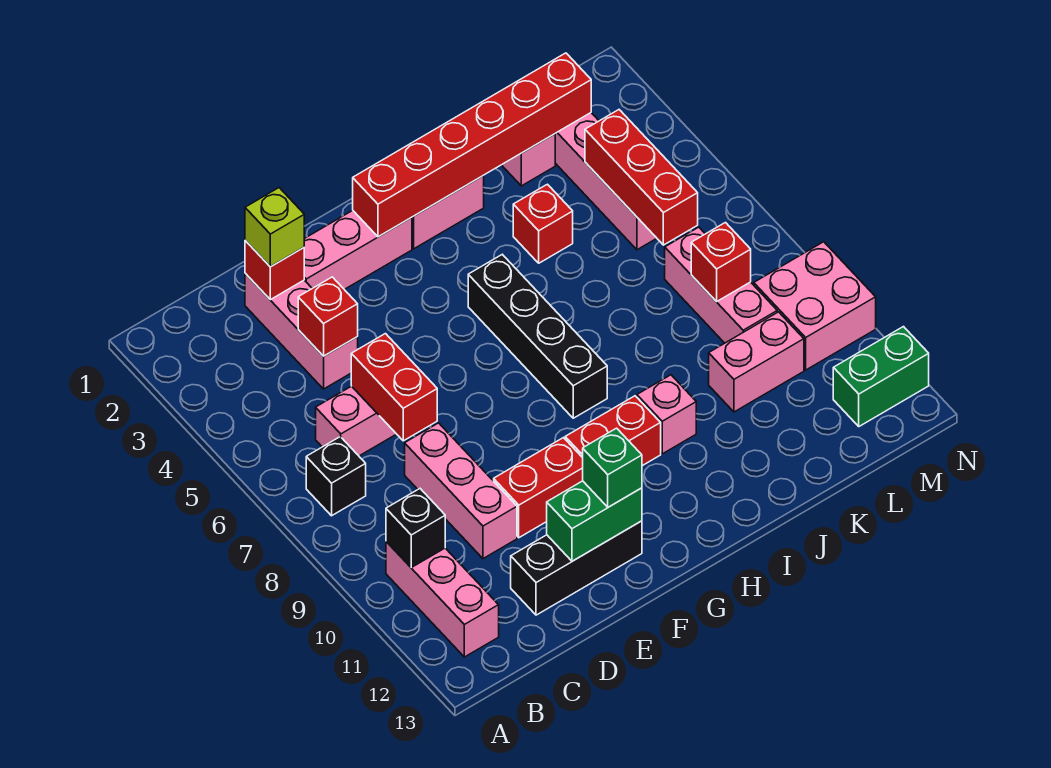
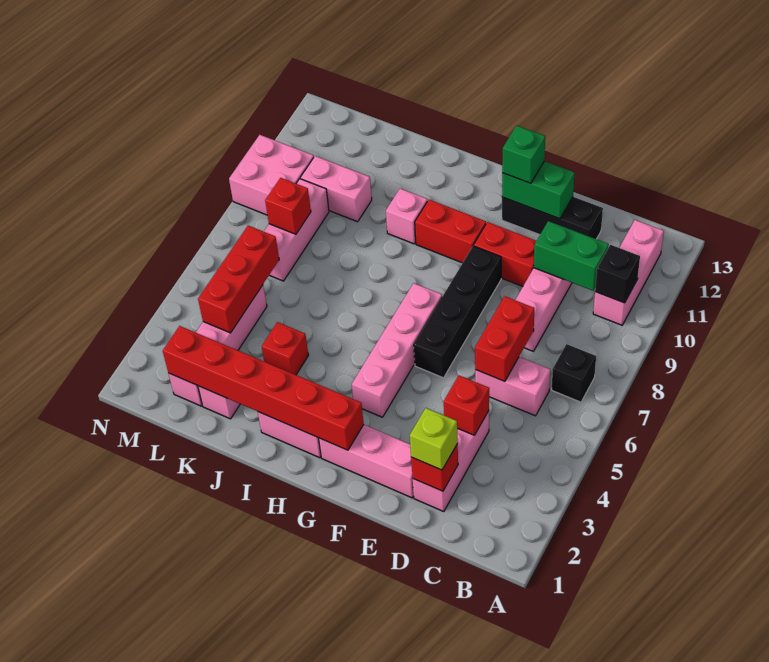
none -> pink 1x4 brick [352,283,442,417]
black 1x4 brick [468,254,607,418] -> black 1x4 brick moved to [414,246,501,378]
green 1x2 brick [833,327,929,426] -> green 1x2 brick moved to [534,221,609,291]

